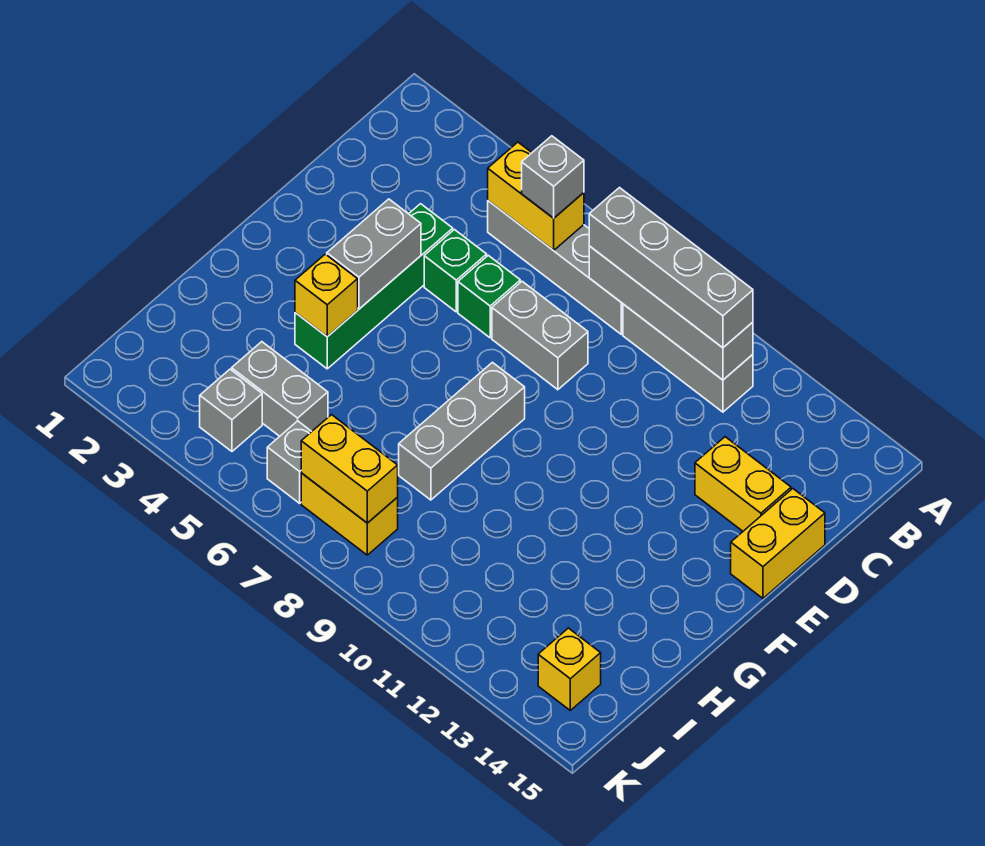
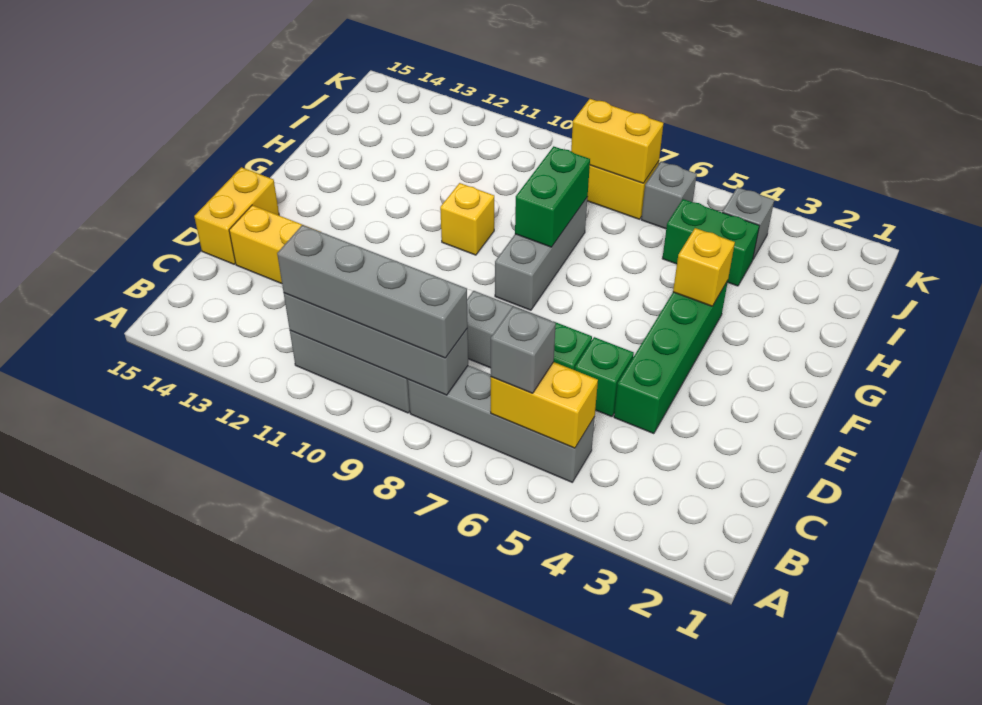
grey 1x2 brick [327,199,421,309] -> none
none -> green 1x2 brick [515,146,590,247]
grey 1x2 brick [232,342,328,436] -> green 1x2 brick [662,199,759,286]
yellow 1x1 brick [538,628,601,710] -> yellow 1x1 brick moved to [440,183,494,255]

